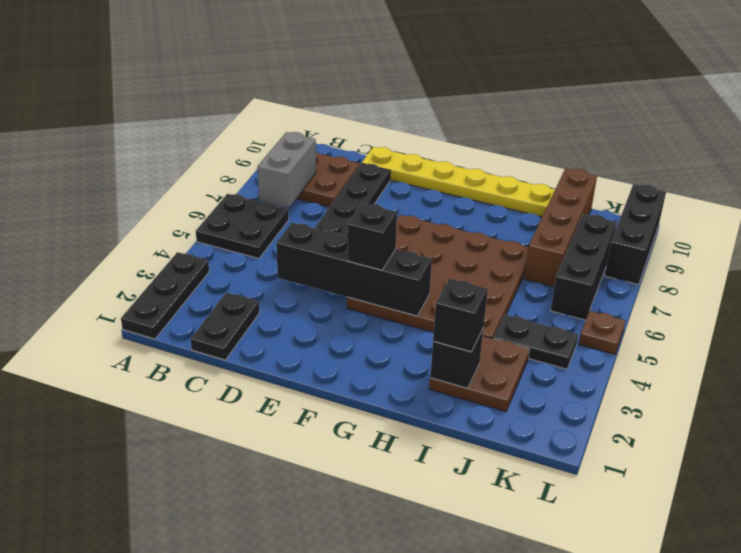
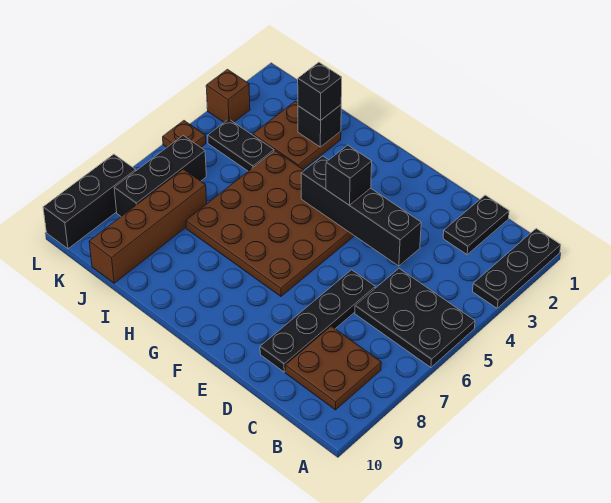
black 2x2 plate [196,194,289,258] -> black 2x3 plate [355,269,475,367]
grey 1x2 brick [257,132,316,208] -> none
yellow 1x6 plate [362,147,555,217] -> none
none -> brown 1x1 brick [206,69,250,122]

